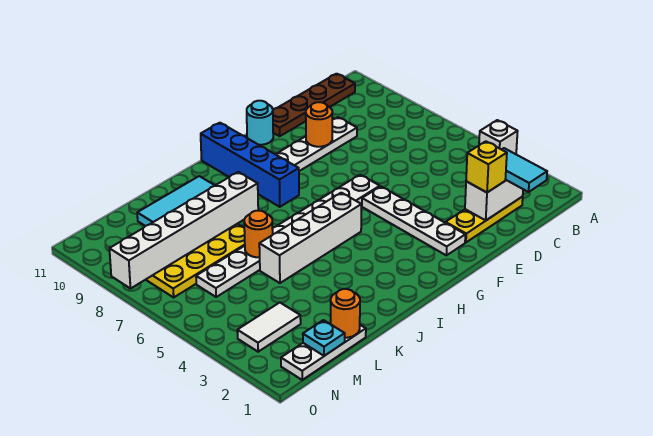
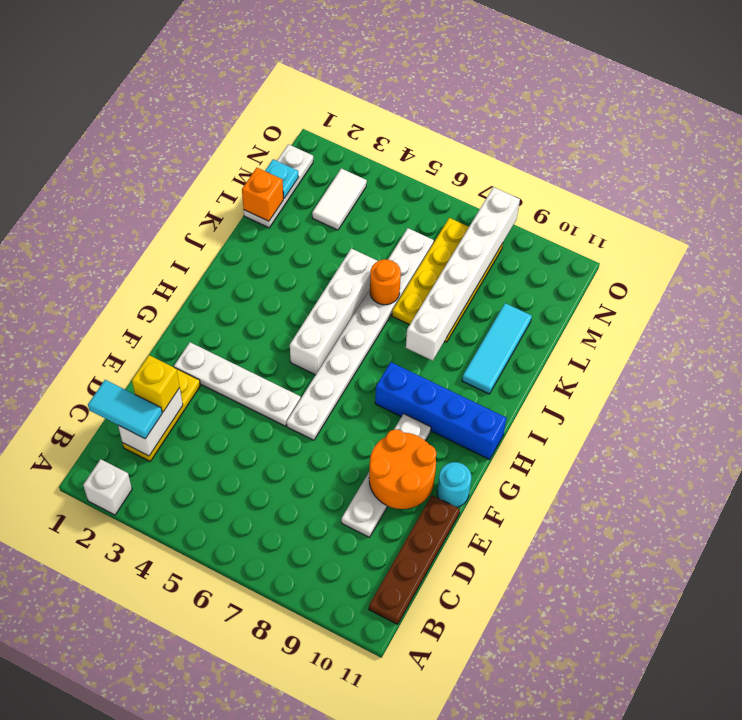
white 1x1 brick [479,120,518,154] -> white 1x1 brick moved to [83,459,132,515]
orange 1x1 round brick [306,102,332,147] -> orange 2x2 round brick [369,429,436,509]
orange 1x1 round brick [331,289,360,338] -> orange 1x1 brick [242,168,283,221]

